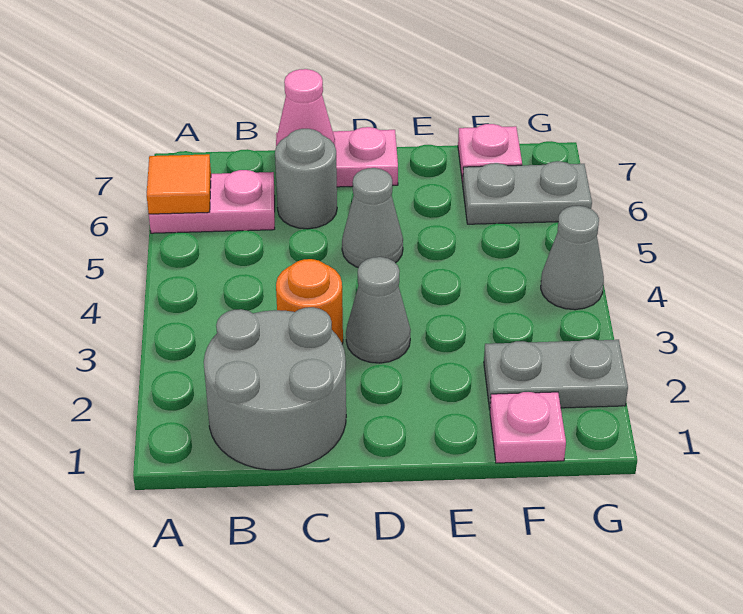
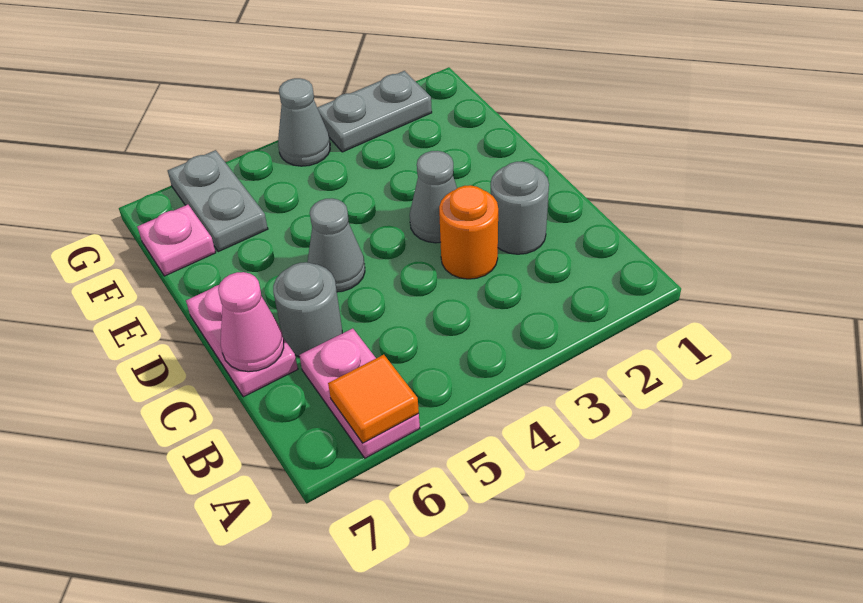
grey 2x2 round brick [204,307,346,470] -> grey 1x1 round brick [491,162,549,254]
pink 1x1 plate [490,392,566,463] -> none
grey 1x2 plate [484,339,628,410] -> grey 1x2 plate turned to [317,71,432,152]

